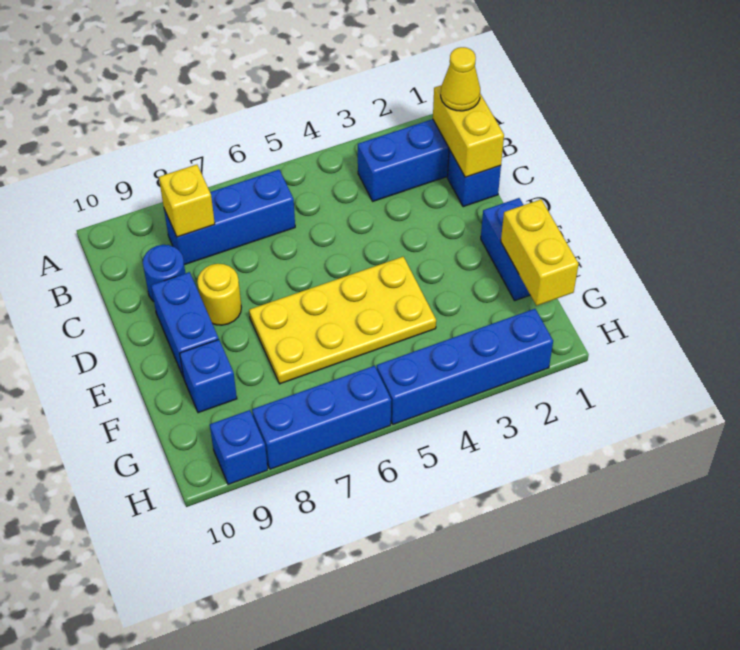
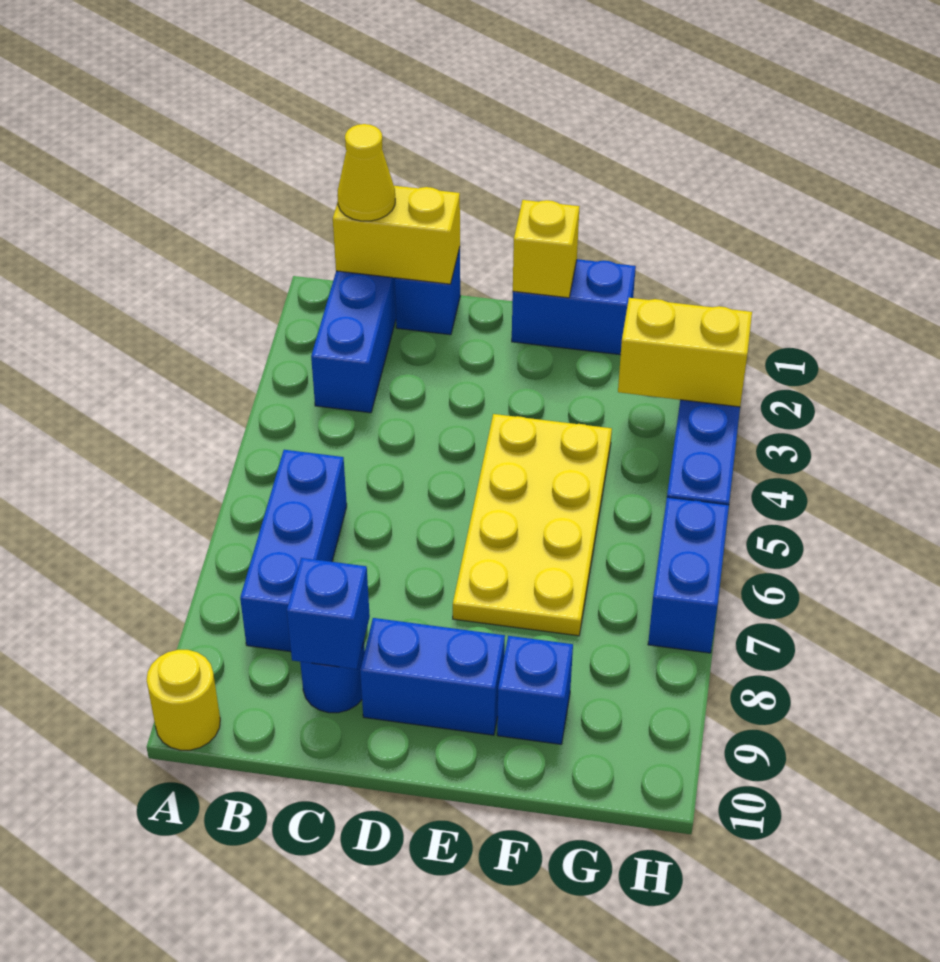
yellow 1x1 brick [159,165,215,237] -> yellow 1x1 brick moved to [513,200,580,298]
yellow 1x1 round brick [197,264,241,325] -> yellow 1x1 round brick moved to [147,650,220,750]
yellow 1x2 brick [501,199,579,306] -> yellow 1x2 brick moved to [618,298,752,407]
blue 1x3 brick [252,366,391,469] -> blue 1x2 brick [648,497,729,653]
blue 1x1 brick [210,410,268,484] -> blue 1x1 brick moved to [287,558,370,669]

